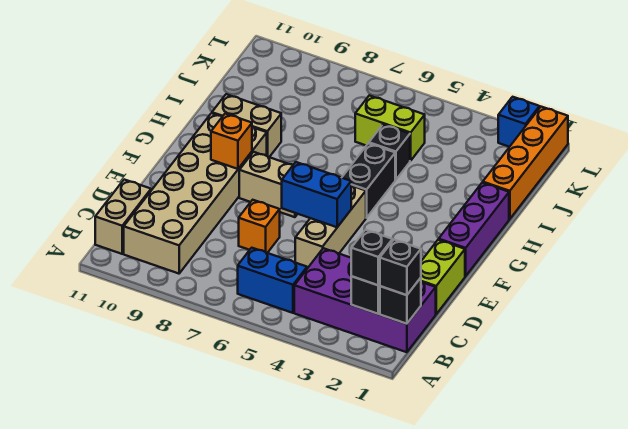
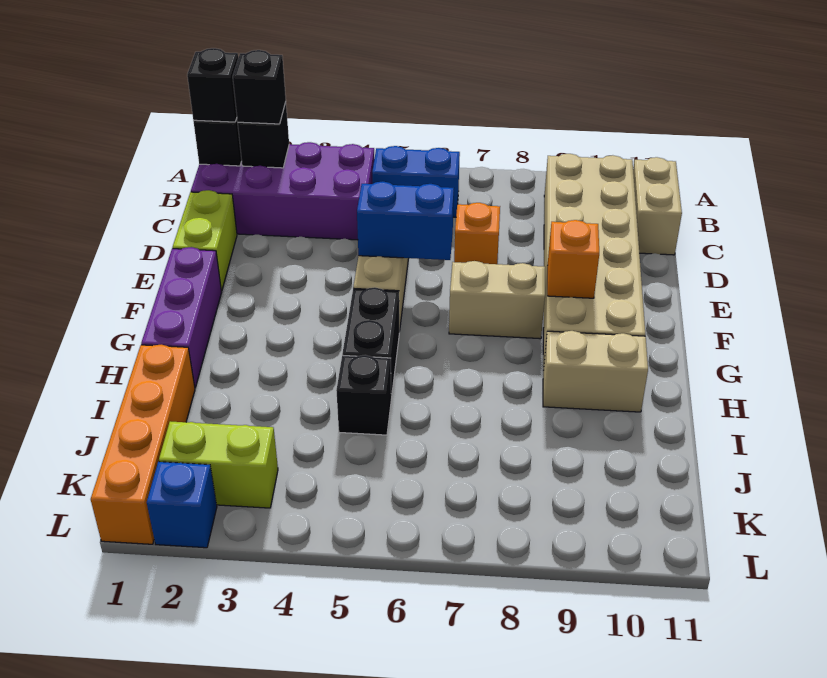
lime 1x2 brick [355,95,425,161] -> lime 1x2 brick moved to [159,421,278,508]

